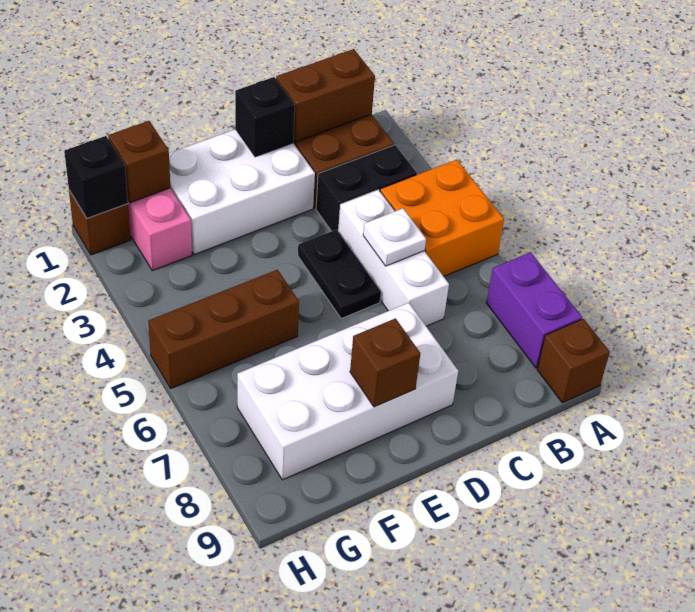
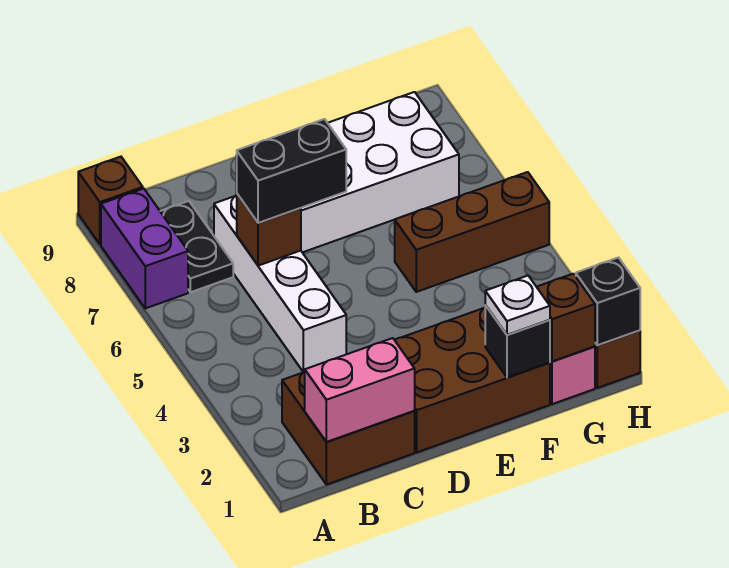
orange 2x2 brick [380,160,504,276] -> none
brown 1x2 brick [276,49,375,142] -> pink 1x2 brick [305,338,415,442]
black 1x2 brick [316,145,417,231] -> black 1x2 brick moved to [237,119,346,223]
white 1x3 brick [338,190,449,326] -> white 1x4 brick [214,195,346,372]
white 1x1 plate [363,208,426,266] -> white 1x1 plate moved to [485,276,550,335]
white 2x3 brick [169,129,315,255] -> brown 2x3 brick [395,308,550,452]
black 1x1 brick [235,77,295,157] -> black 1x1 brick moved to [485,305,550,377]
black 1x2 plate [298,230,381,319] -> black 1x2 plate moved to [160,201,233,292]
brown 1x1 brick [350,318,420,407] -> brown 1x1 brick moved to [237,194,301,266]

